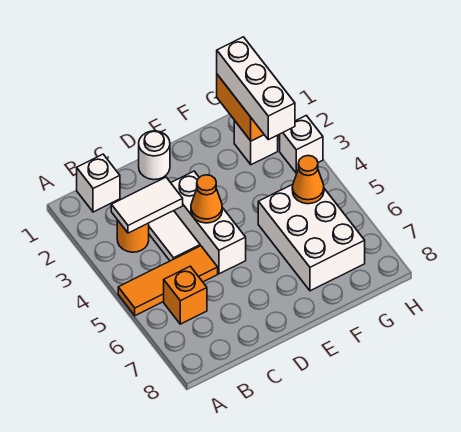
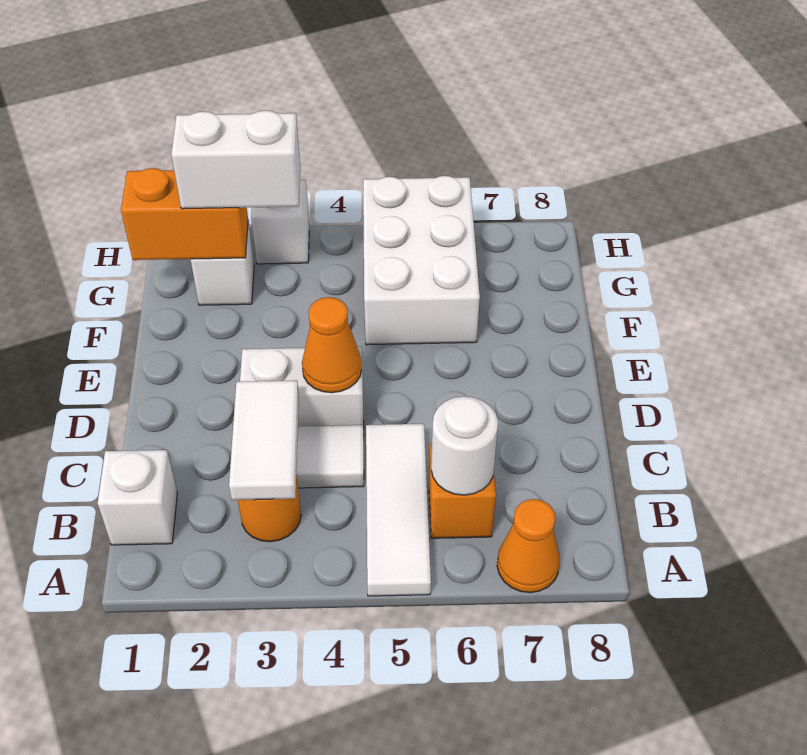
orange 1x3 tile [118,246,218,316] -> white 1x3 tile [366,424,431,596]
white 1x1 round brick [139,131,170,180] -> white 1x1 round brick moved to [431,396,498,495]
white 1x3 brick [171,171,246,274] -> white 1x2 brick [240,347,364,435]
white 2x3 brick [258,184,365,291] -> white 2x3 brick turned to [363,176,480,345]
white 1x3 brick [217,37,295,140] -> white 1x2 brick [171,110,300,209]
orange 1x1 cone [292,156,324,204] -> orange 1x1 cone moved to [497,499,560,593]

